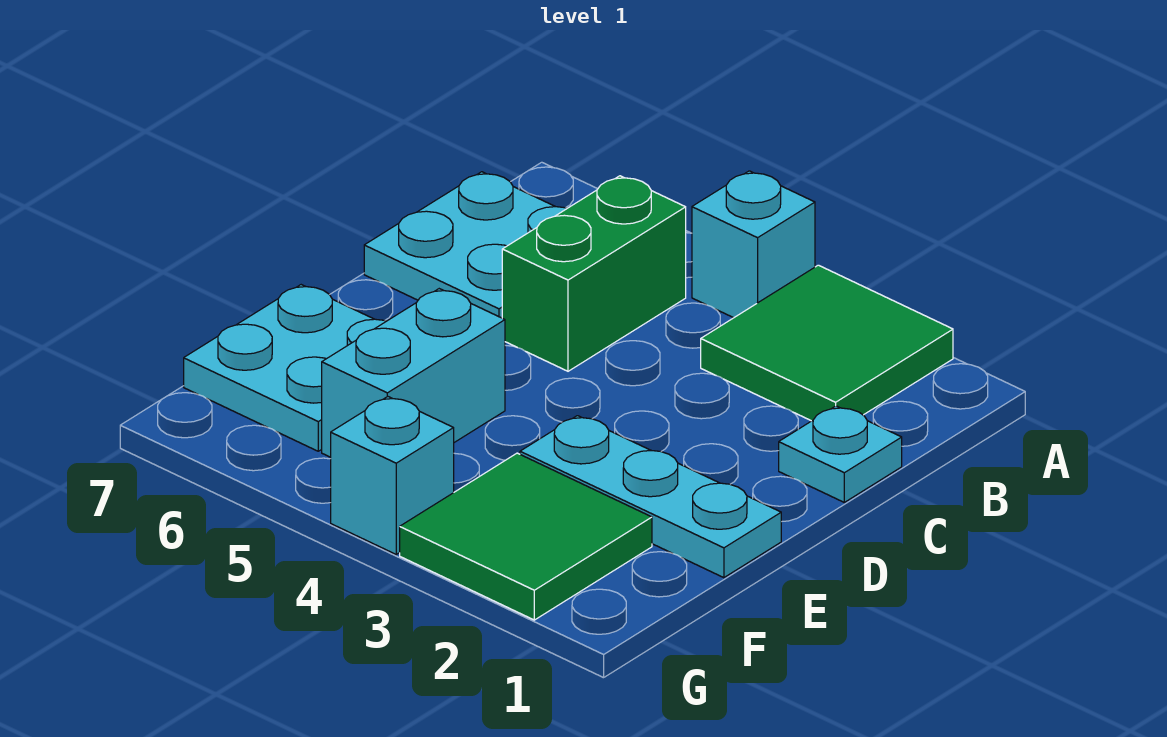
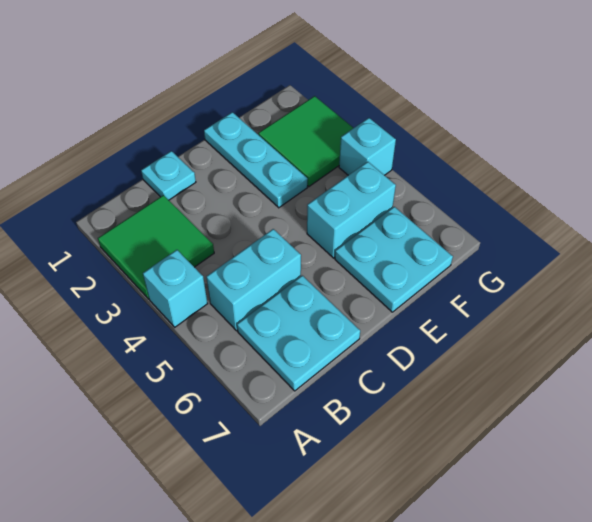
green 1x2 brick [502,176,686,371] -> cyan 1x2 brick [206,229,301,331]

